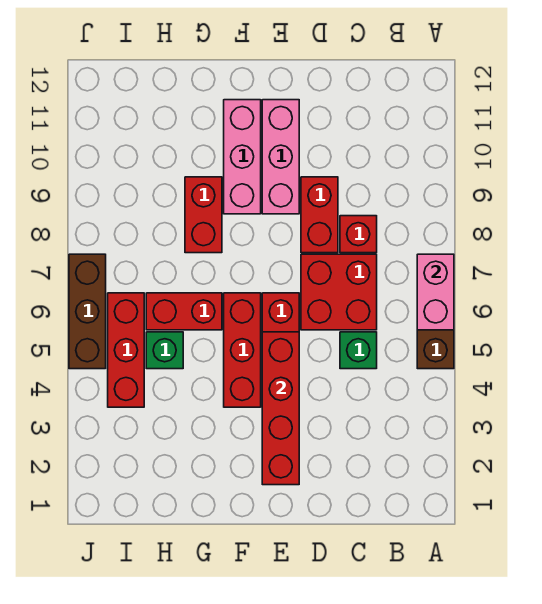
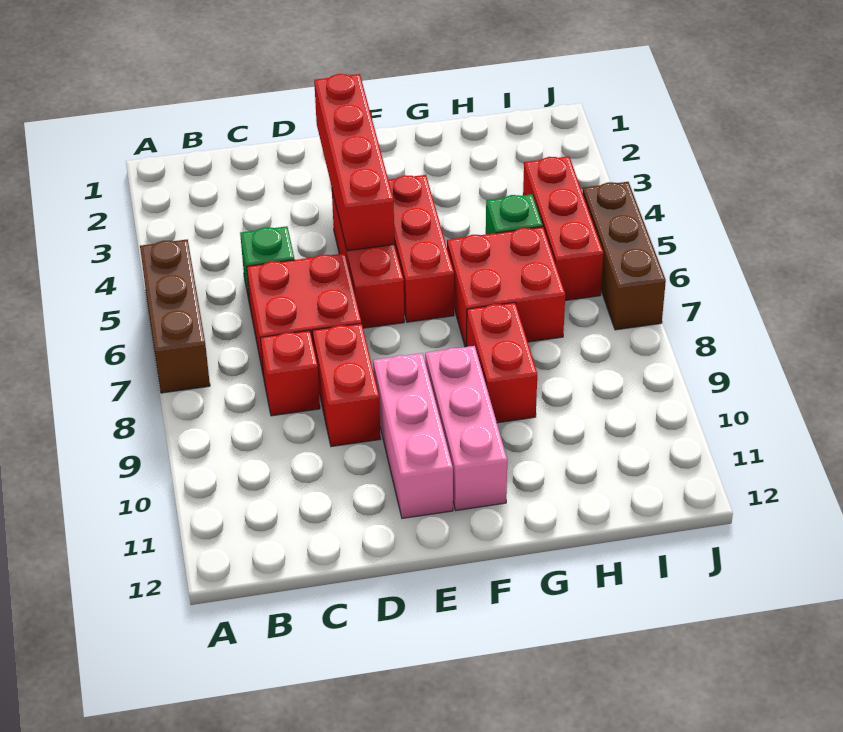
pink 1x2 brick [417,254,454,330] -> none
red 1x2 brick [146,293,222,330] -> red 2x2 brick [447,227,565,347]

